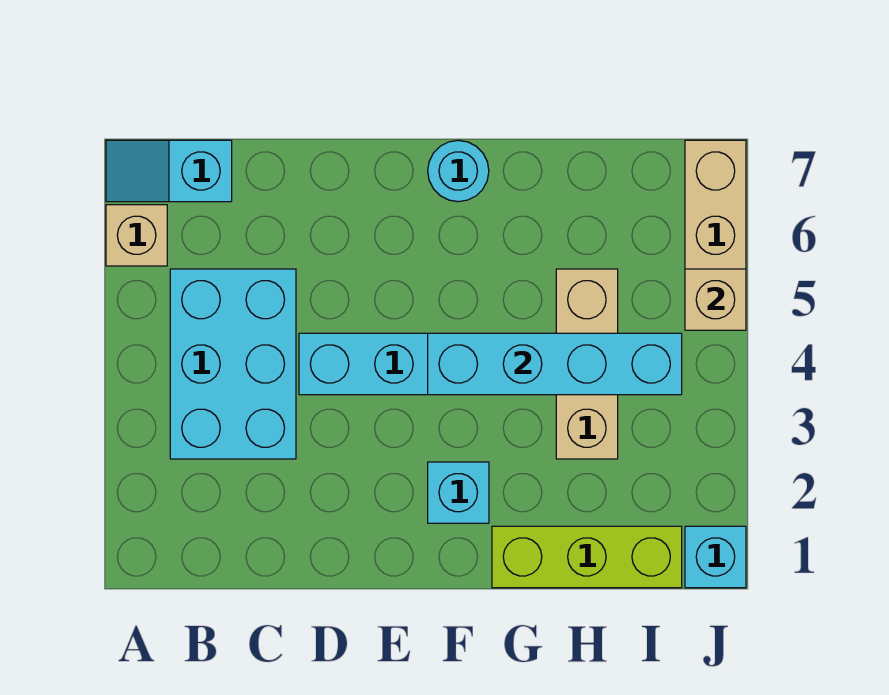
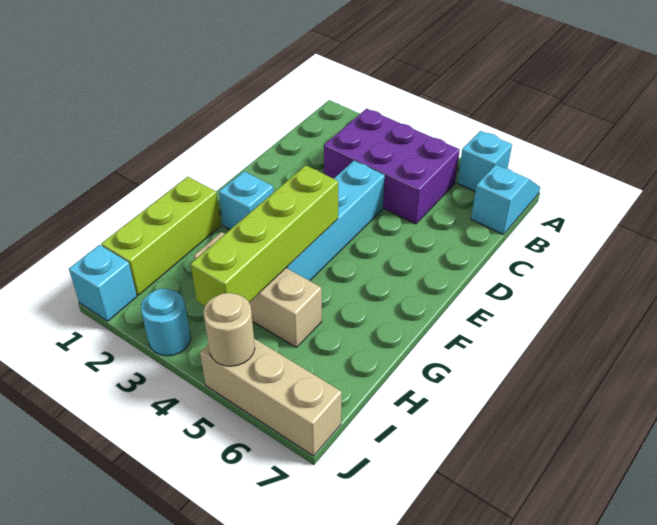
tan 1x1 brick [106,205,167,266] -> cyan 1x1 brick [458,131,512,191]
cyan 2x3 brick [170,269,296,459] -> purple 2x3 brick [324,109,460,224]
cyan 1x4 brick [428,333,682,395] -> lime 1x4 brick [191,165,338,306]
cyan 1x1 round brick [428,140,489,202] -> cyan 1x1 round brick moved to [141,289,191,356]
tan 1x1 brick [685,269,746,330] -> tan 1x1 round brick [204,293,255,366]

